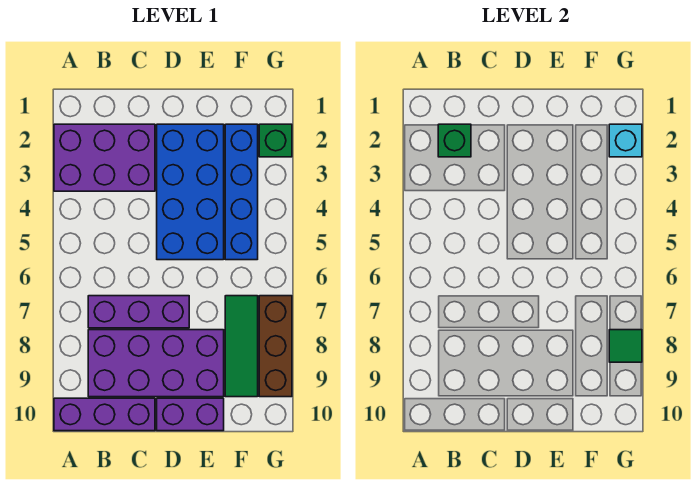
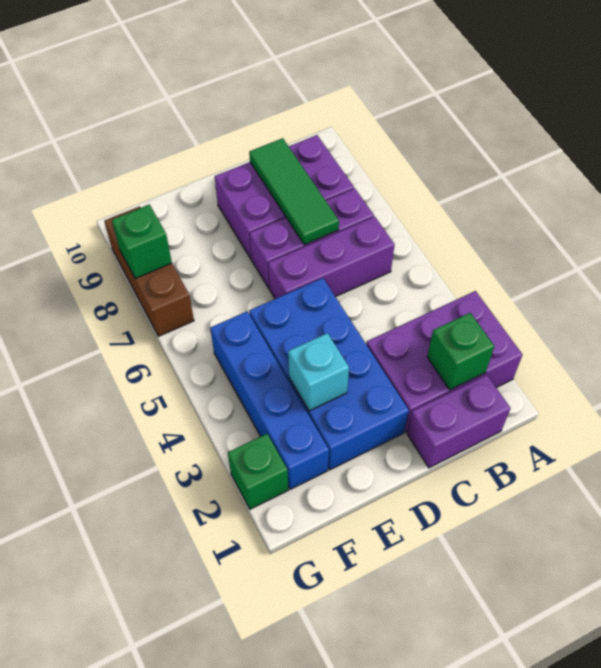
purple 1x3 brick [54,398,155,431] -> purple 1x3 brick moved to [268,217,395,299]
purple 2x4 brick [88,330,224,397] -> purple 2x3 brick [215,135,354,259]
purple 1x2 brick [157,398,224,431] -> purple 1x2 brick moved to [407,375,510,468]
green 1x3 tile [225,296,258,397] -> green 1x3 tile moved to [249,138,339,245]
cyan 1x1 brick [609,124,642,157] -> cyan 1x1 brick moved to [288,333,349,411]
green 1x1 tile [609,330,642,362] -> green 1x1 brick [112,205,172,279]

